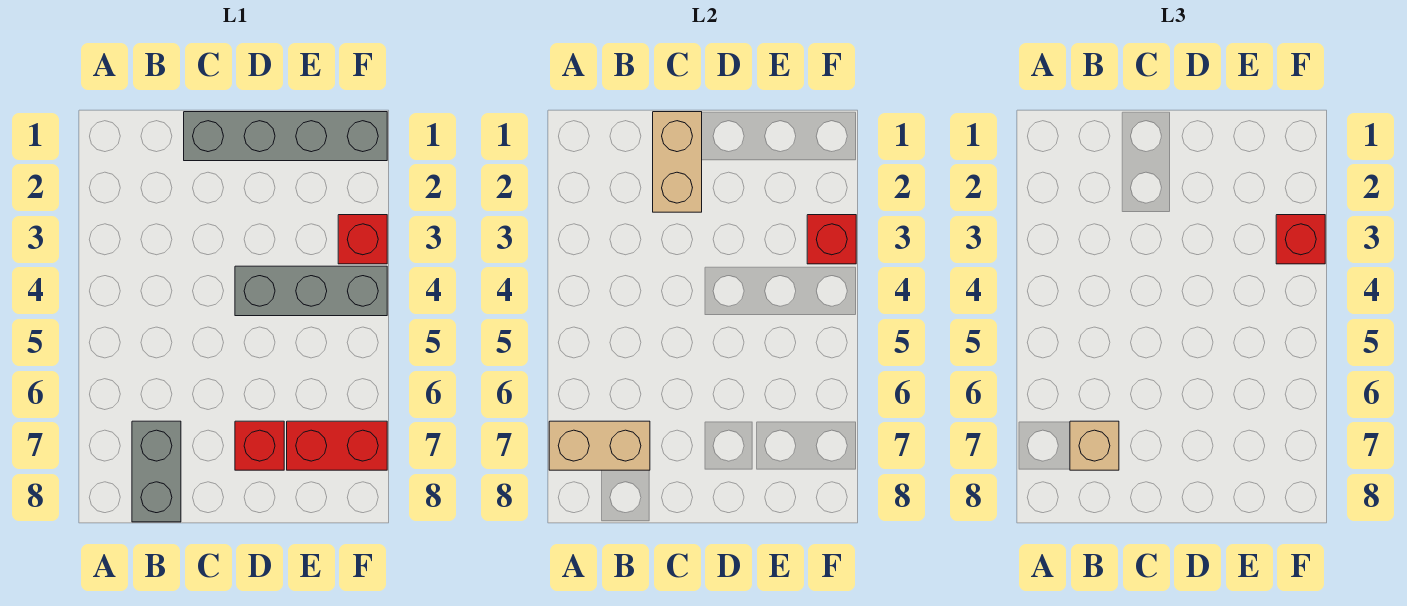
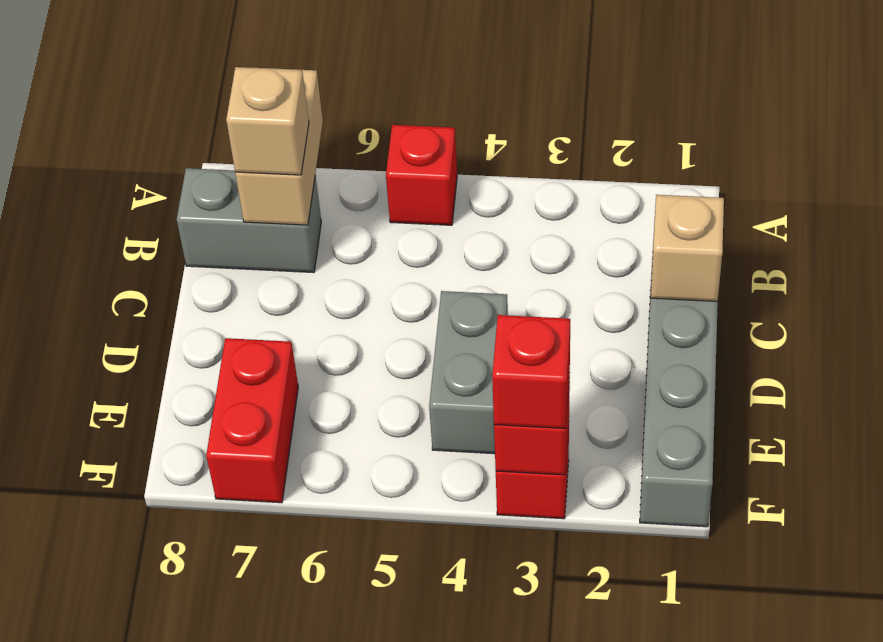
tan 1x2 brick [653,112,702,212] -> tan 1x1 brick [651,195,724,302]
grey 1x3 brick [235,266,387,316] -> grey 1x2 brick [429,291,508,454]
red 1x1 brick [235,421,284,470] -> red 1x1 brick moved to [386,125,457,225]

